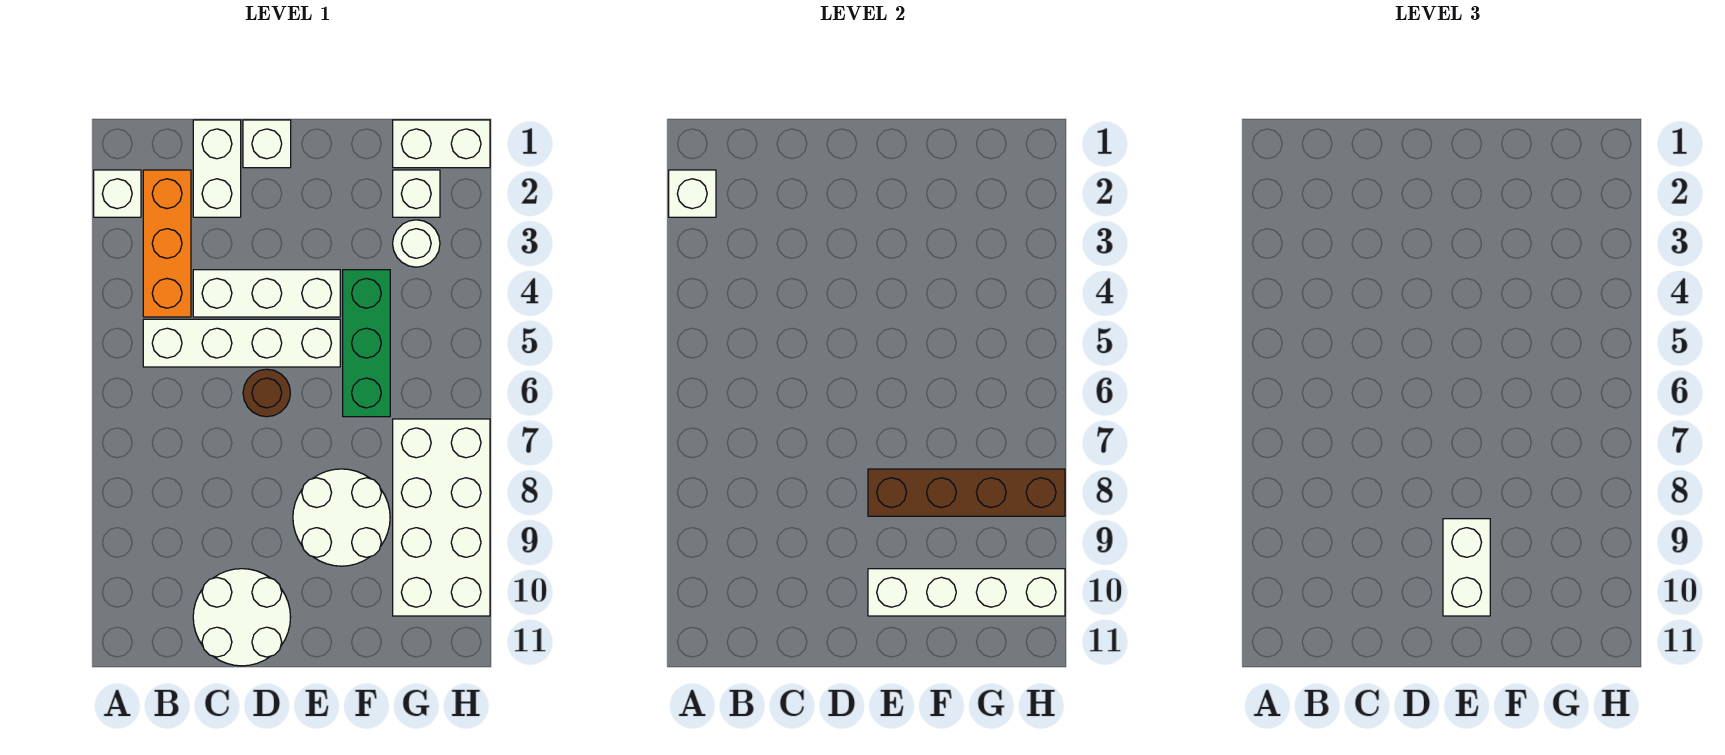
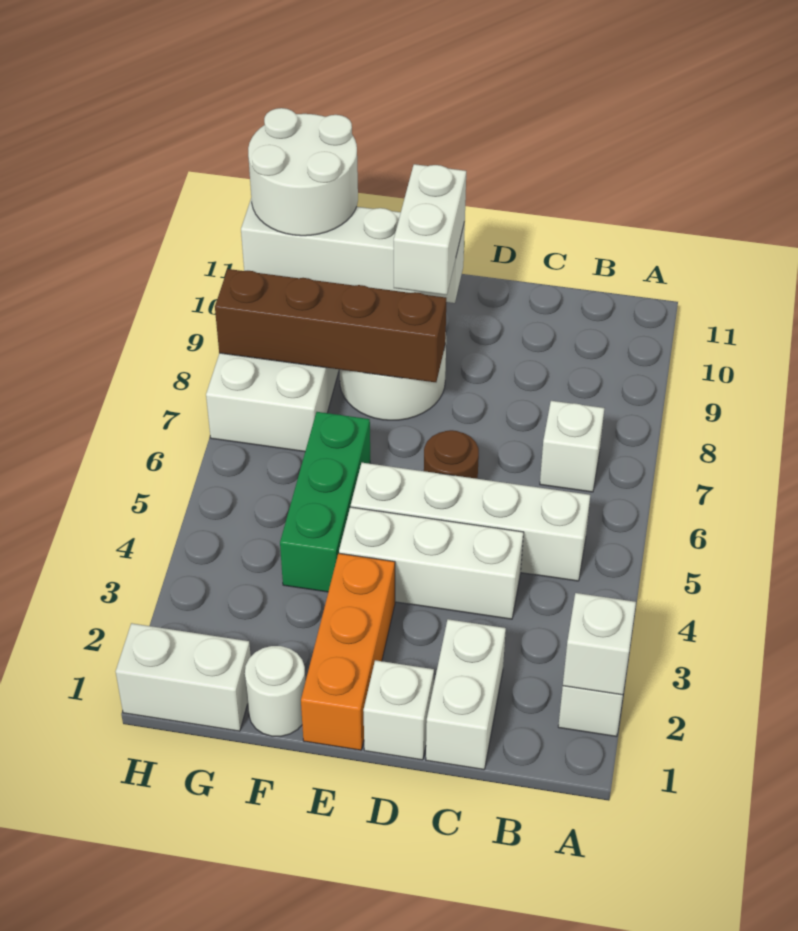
orange 1x3 brick [143,170,191,317] -> orange 1x3 brick moved to [301,553,395,750]
white 2x2 round brick [193,569,291,666] -> white 2x2 round brick moved to [248,108,358,236]
white 1x1 brick [393,170,440,217] -> white 1x1 brick moved to [540,401,604,492]
white 1x1 round brick [393,220,440,267] -> white 1x1 round brick moved to [245,646,306,736]

